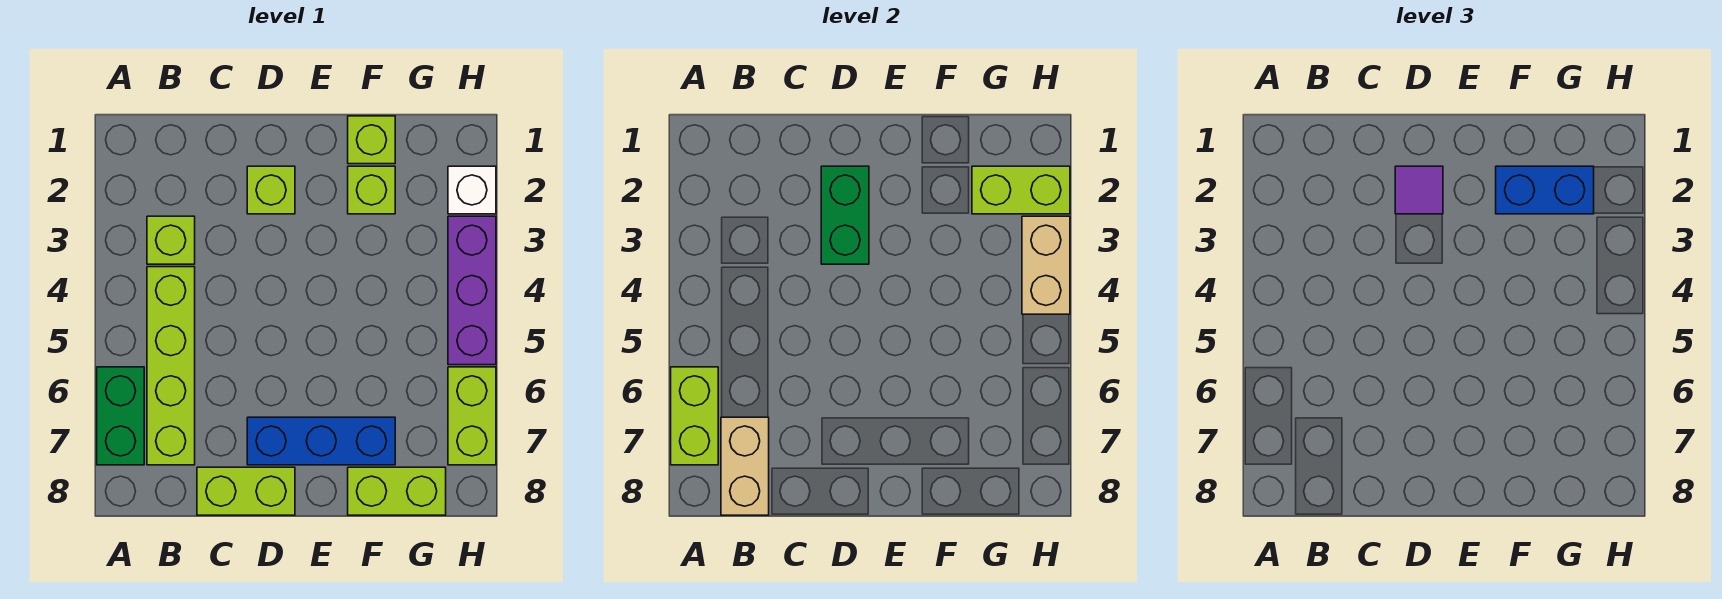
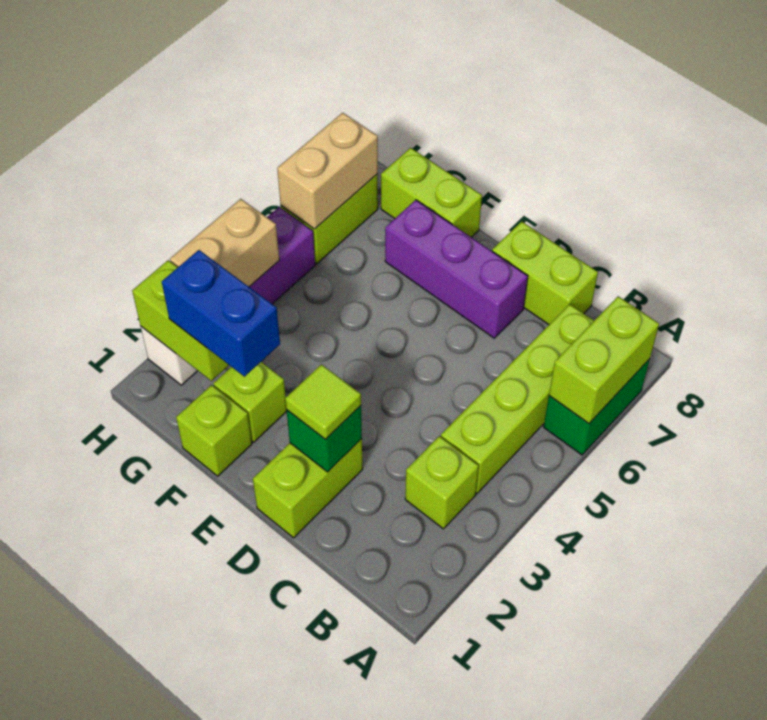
tan 1x2 brick [721,417,769,515] -> tan 1x2 brick moved to [277,113,378,229]
lime 1x1 brick [247,166,295,214] -> lime 1x2 brick [253,439,363,538]
green 1x2 brick [821,166,869,264] -> green 1x1 brick [287,406,362,472]
purple 1x1 tile [1395,166,1443,214] -> lime 1x1 tile [285,364,361,440]
blue 1x3 brick [247,417,395,465] -> purple 1x3 brick [385,200,528,338]

